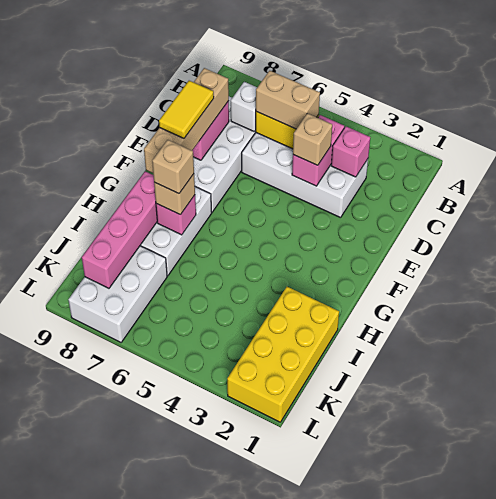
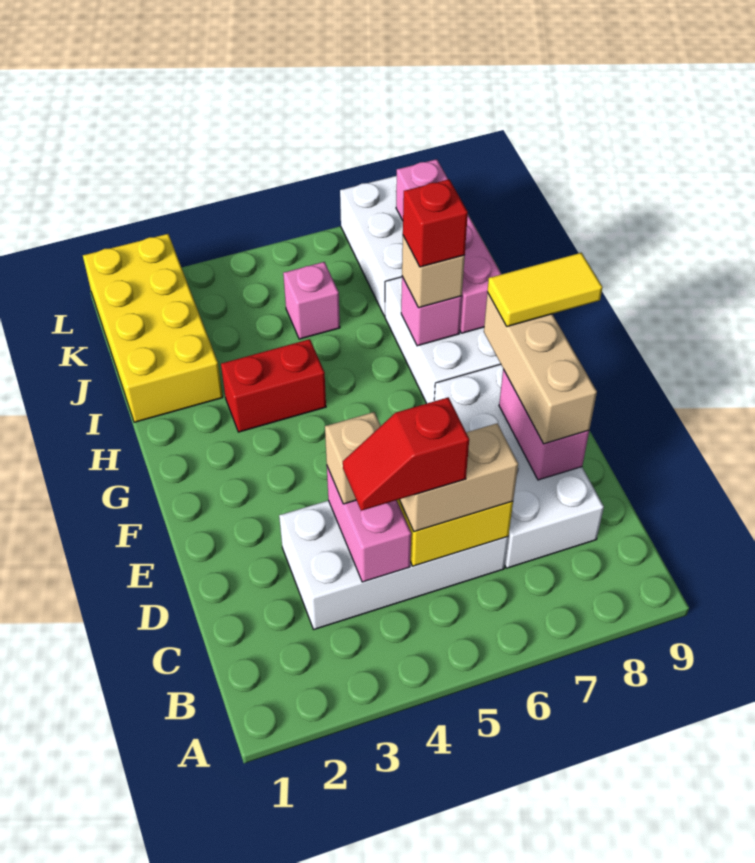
pink 1x1 brick [331,127,370,177] -> pink 1x1 brick moved to [283,262,340,339]
none -> red 1x2 slope [343,397,469,511]
white 1x1 brick [231,82,257,132] -> none
tan 1x4 brick [144,68,229,173] -> tan 1x3 brick [484,292,597,444]
yellow 1x2 tile [159,81,214,138] -> yellow 1x2 tile turned to [487,253,602,326]
none -> red 1x2 brick [221,339,326,432]
tan 1x1 brick [152,140,194,194] -> red 1x1 brick [403,179,468,267]

